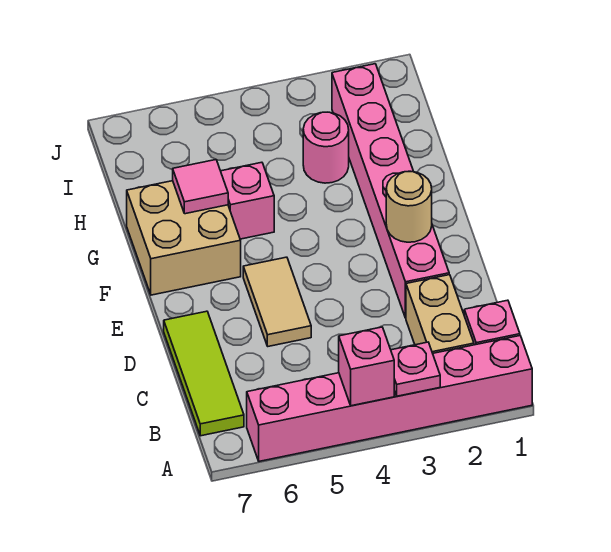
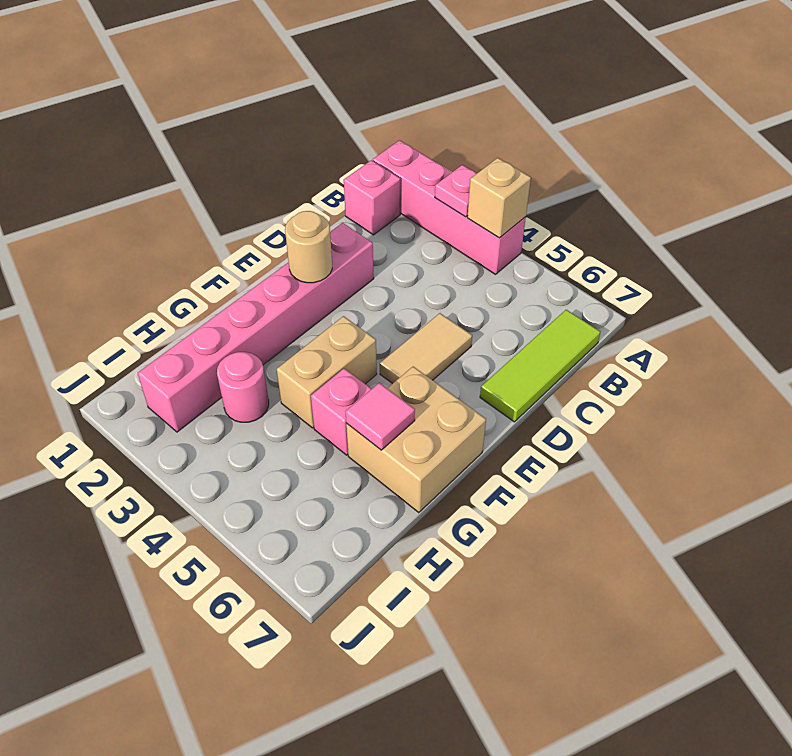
pink 1x6 brick [247,336,532,461] -> pink 1x4 brick [373,140,526,274]
pink 1x1 brick [339,327,394,406] -> tan 1x1 brick [467,158,531,238]
tan 1x2 brick [406,275,474,353] -> tan 1x2 brick moved to [277,316,377,428]

